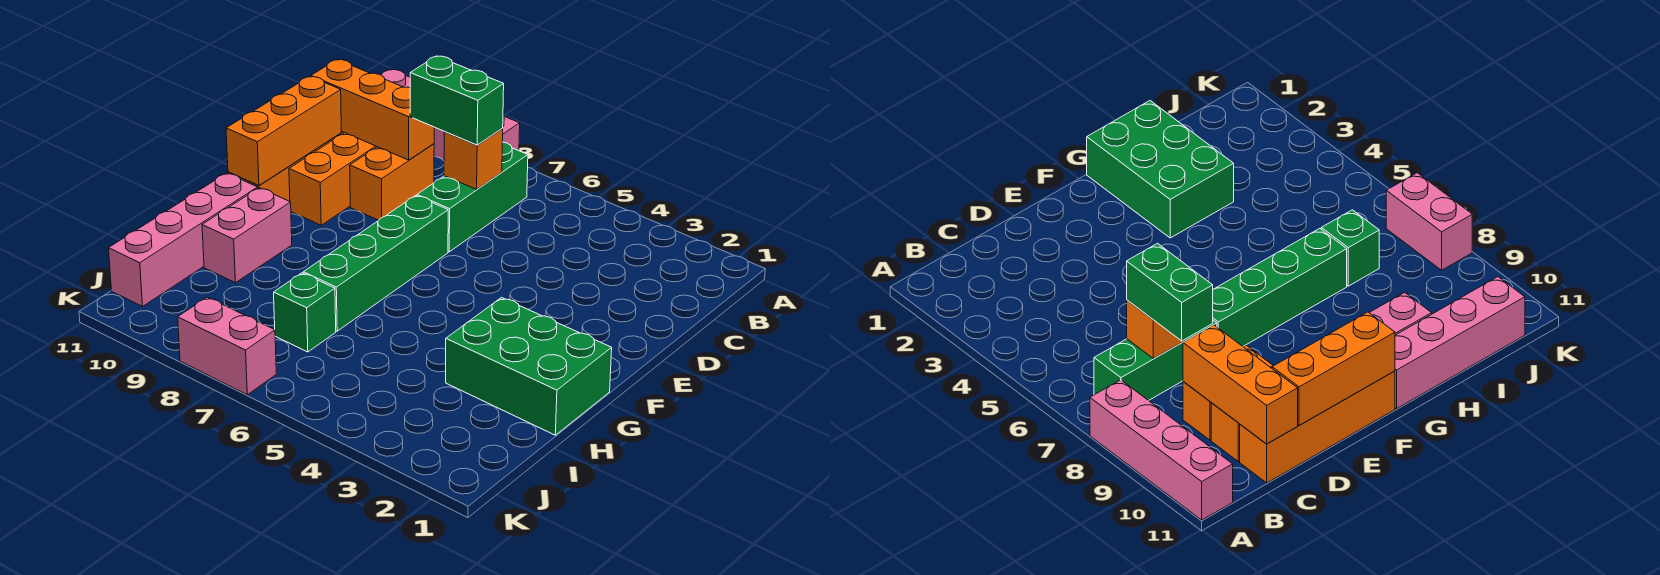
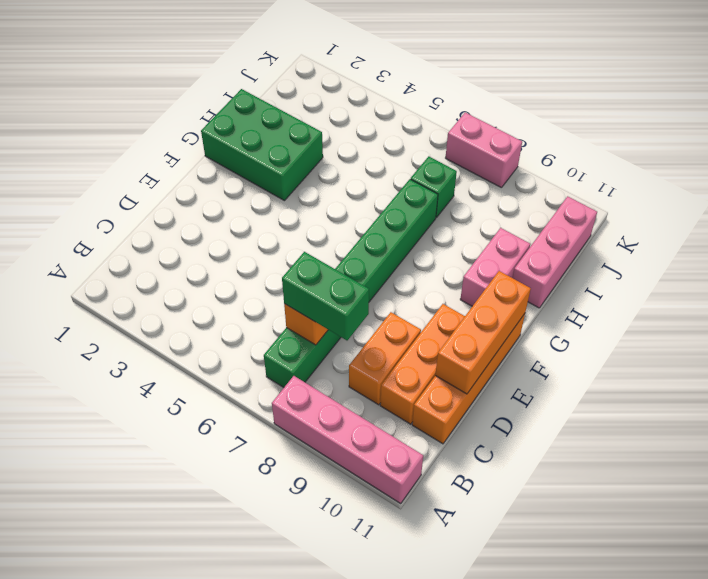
orange 1x3 brick [311,60,434,160] -> none
pink 1x4 brick [109,173,258,306] -> pink 1x3 brick [513,196,597,308]

